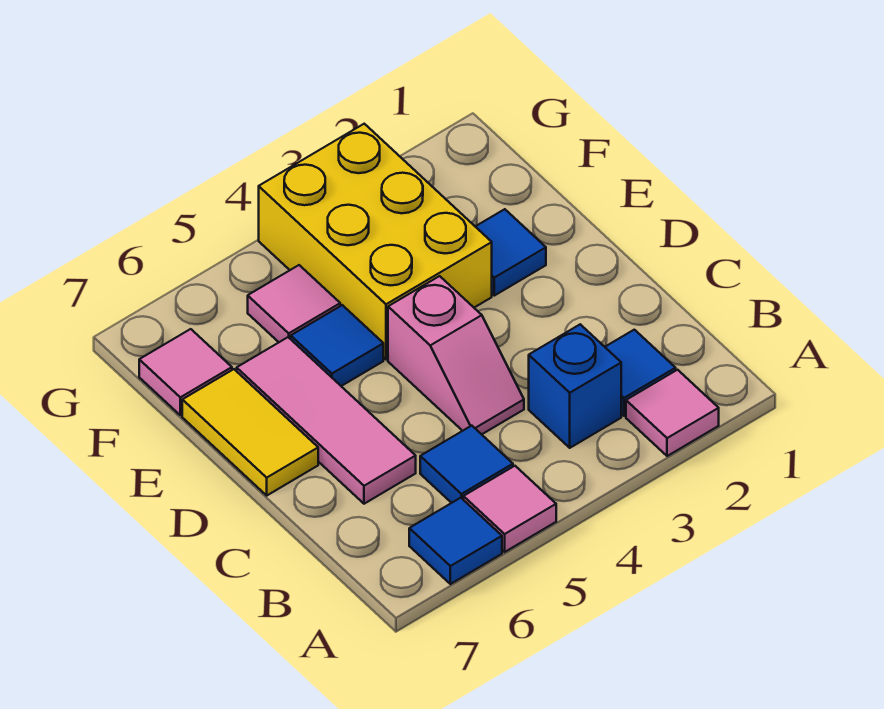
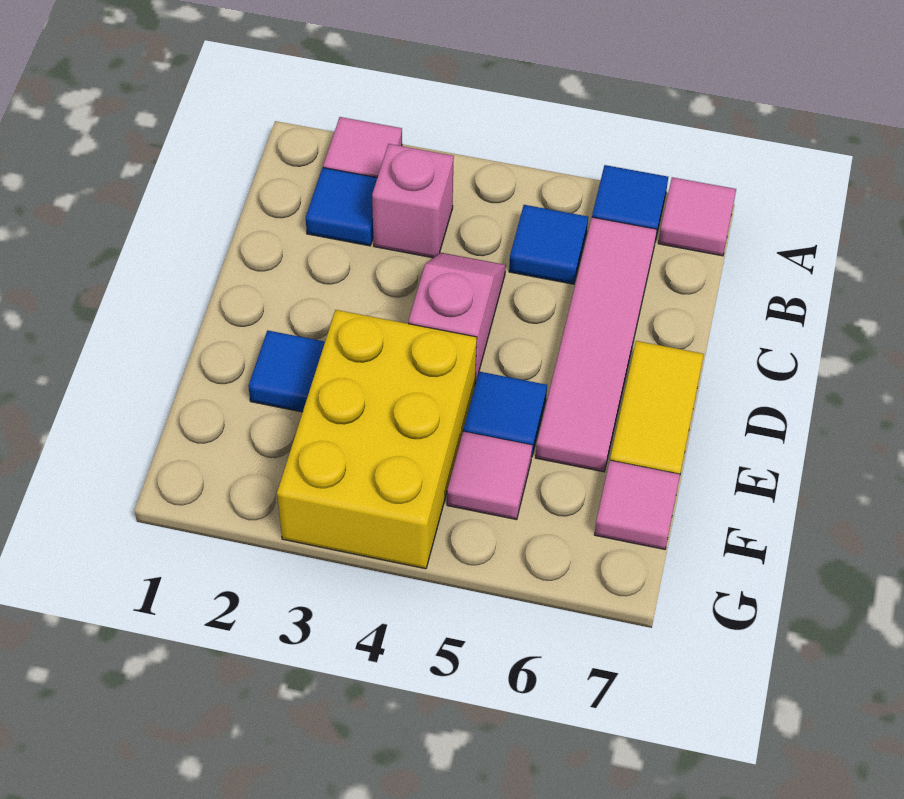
pink 1x1 tile [463,466,556,552] -> pink 1x1 tile moved to [658,177,736,256]
blue 1x1 brick [529,324,621,448] -> pink 1x1 brick [372,144,454,258]
pink 1x3 tile [237,337,416,504] -> pink 1x4 tile [536,217,657,472]

